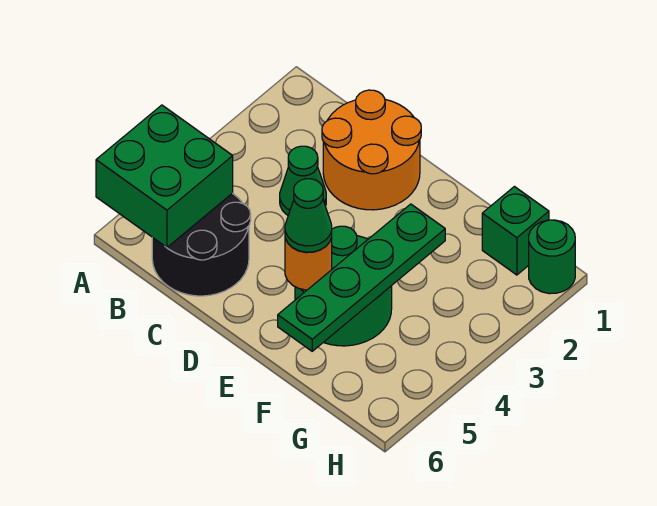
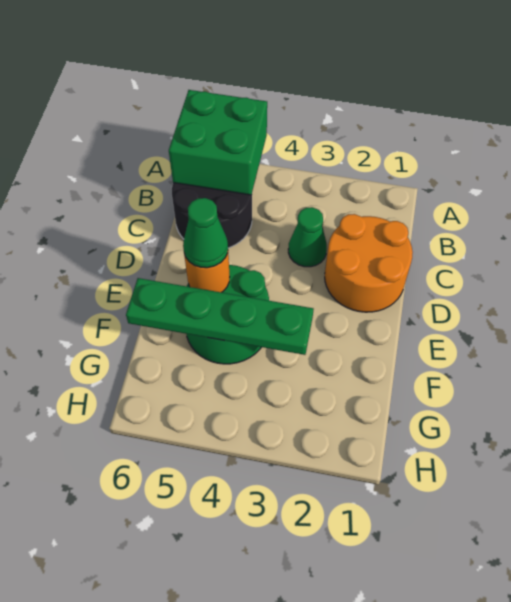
green 1x1 brick [482,187,549,275] -> none
green 1x1 round brick [529,220,575,294] -> none

